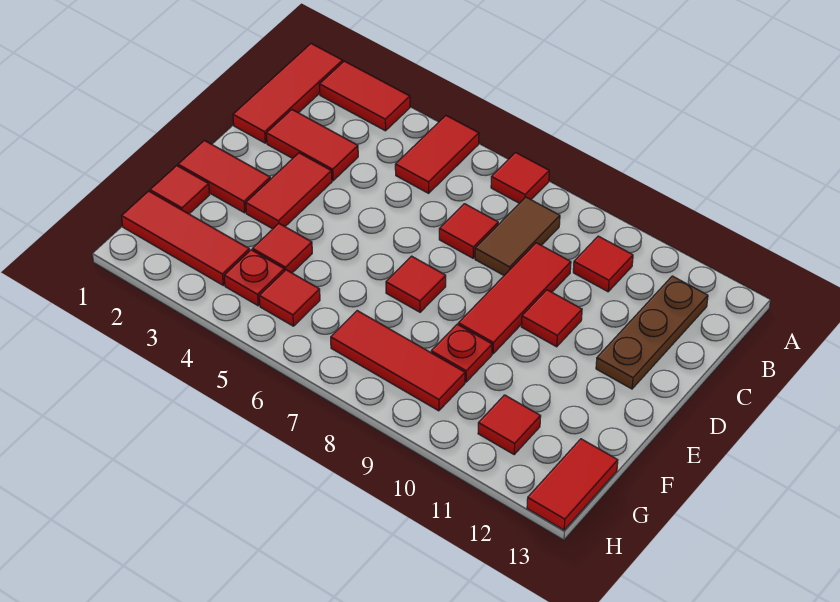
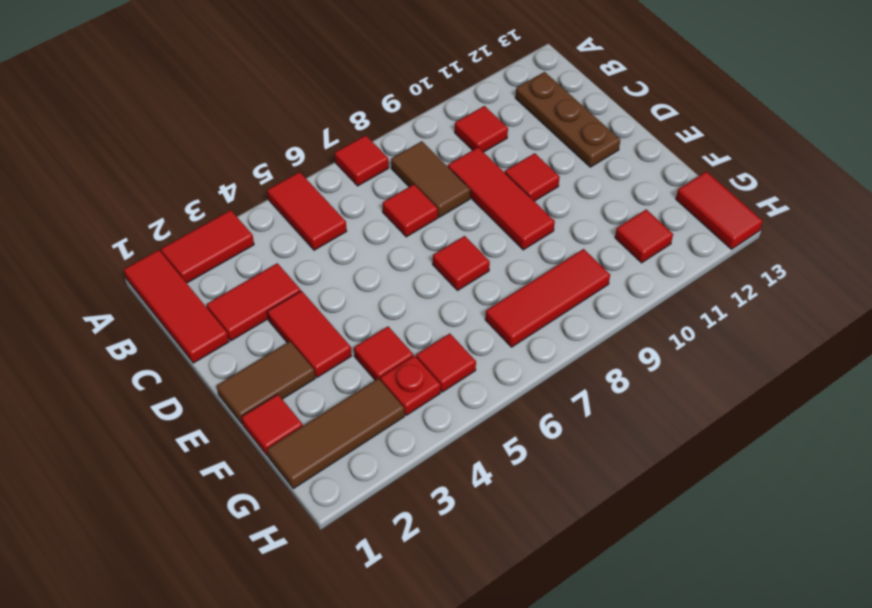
red 1x2 tile [178,140,270,213] -> brown 1x2 tile [217,341,315,424]
red 1x1 plate [431,324,492,382] -> none
red 1x3 tile [122,191,249,285] -> brown 1x3 tile [267,378,404,489]

